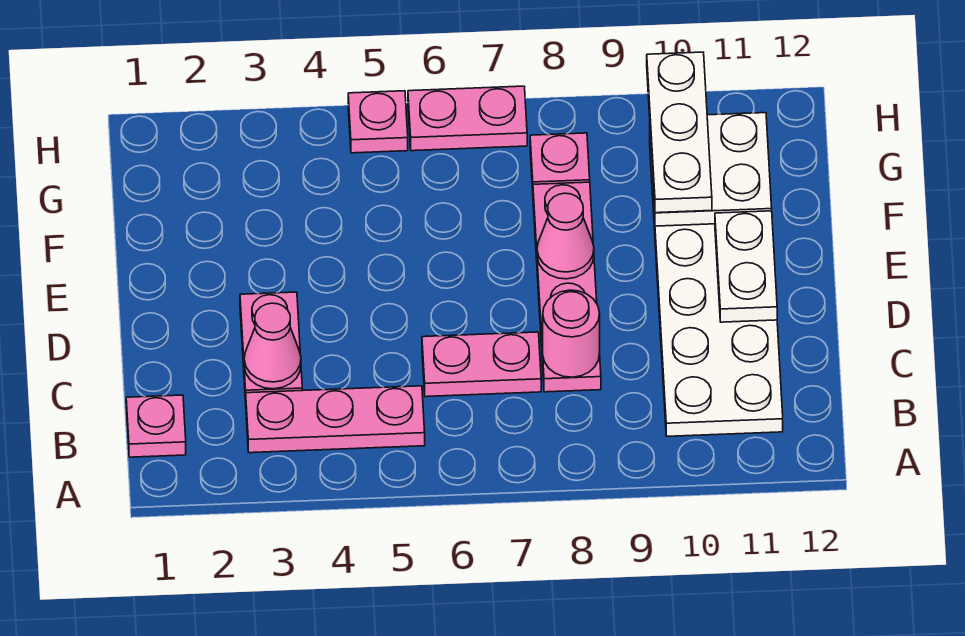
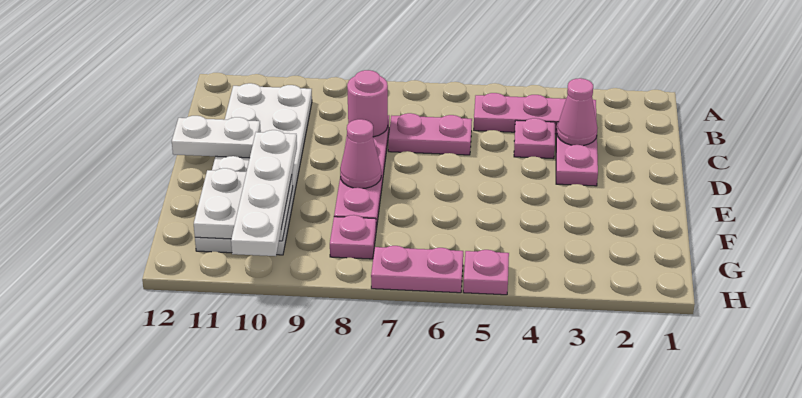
pink 1x1 plate [126,395,186,457] -> pink 1x1 plate moved to [514,118,555,159]
white 1x2 plate [715,211,777,322] -> white 1x2 plate turned to [172,116,261,158]
white 1x3 plate [647,52,712,213] -> white 1x4 plate [231,130,297,256]

